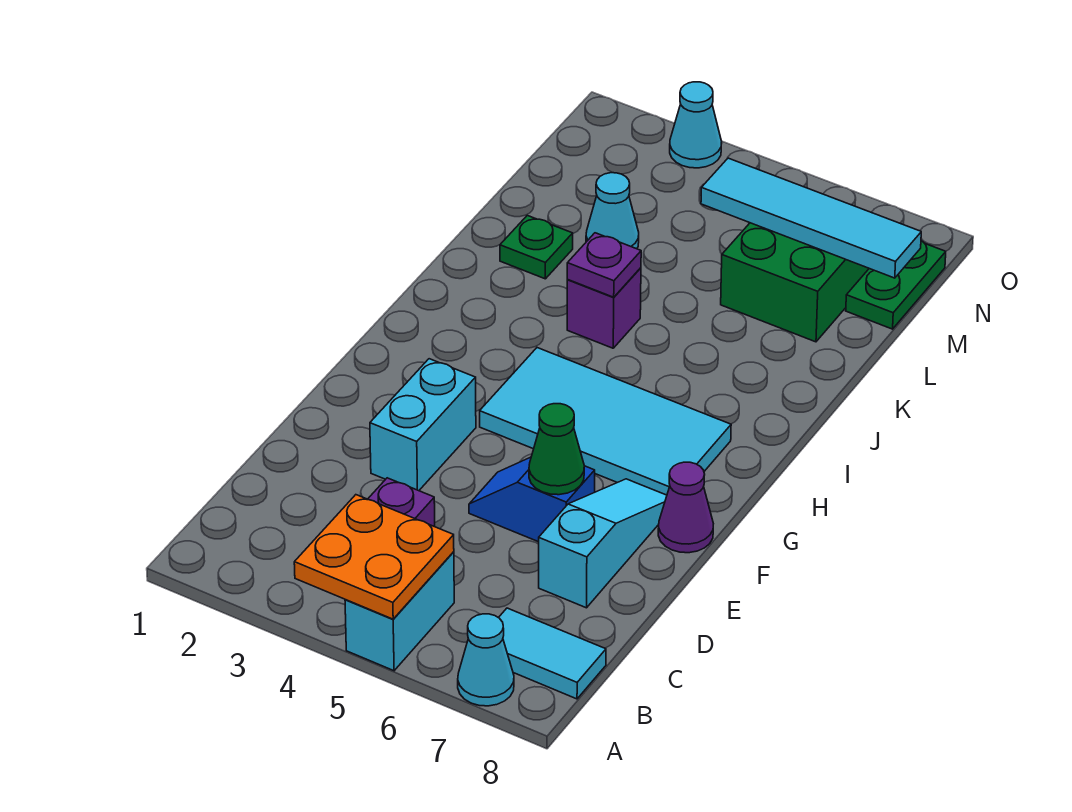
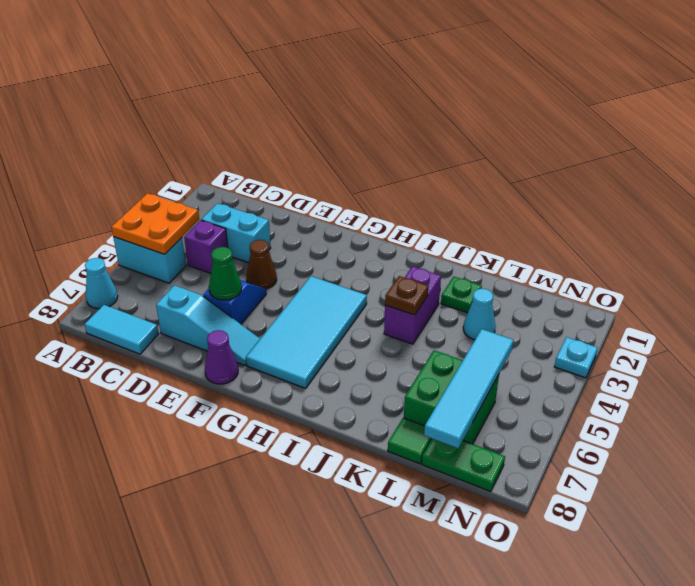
cyan 1x2 tile [499,608,606,699] -> cyan 1x2 tile turned to [84,305,159,354]
cyan 1x2 brick [370,359,476,491] -> cyan 1x2 brick moved to [201,203,271,263]
none -> brown 1x1 cone [246,240,277,289]
purple 1x1 brick [567,268,641,348] -> purple 1x2 brick [384,266,441,344]
purple 1x1 plate [567,233,641,297] -> brown 1x1 plate [385,276,429,315]
none -> green 1x1 tile [388,418,432,464]
cyan 1x1 cone [670,82,722,168] -> cyan 1x1 plate [554,337,598,378]

